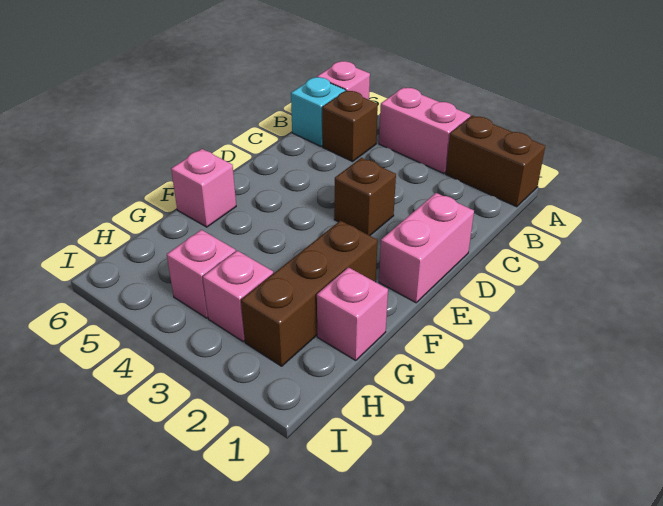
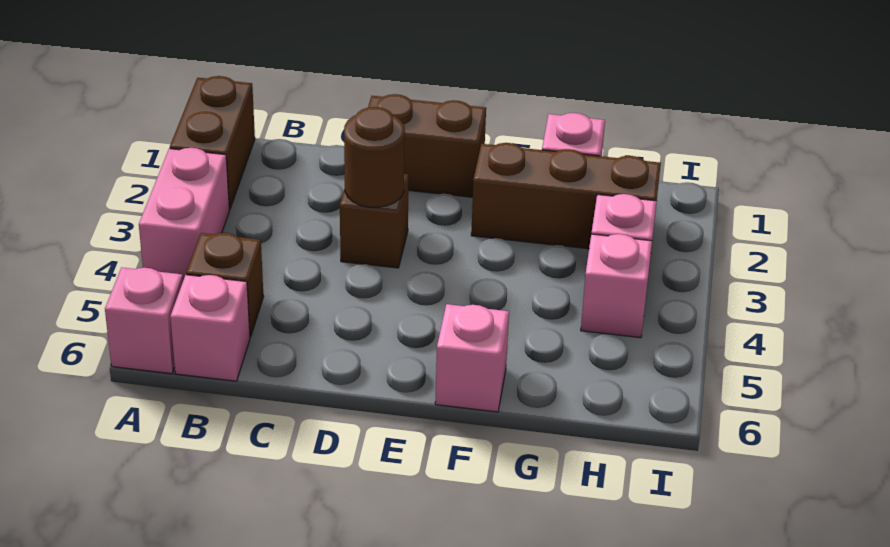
cyan 1x1 brick [291,77,345,146] -> pink 1x1 brick [170,275,250,381]
pink 1x2 brick [379,193,474,303] -> brown 1x2 brick [368,94,486,197]
none -> brown 1x1 round brick [344,107,405,207]

